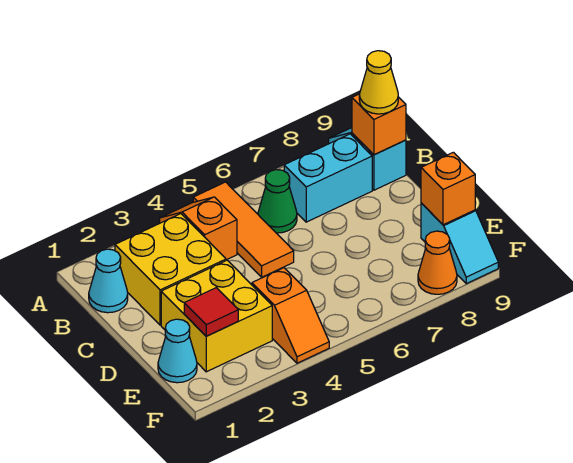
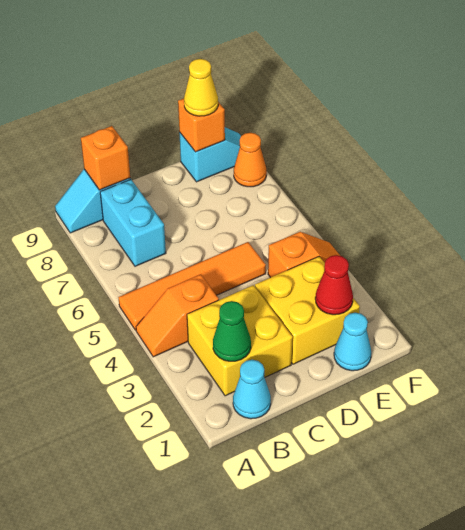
orange 1x3 tile [193,182,294,277] -> orange 1x4 tile [118,242,266,330]
green 1x1 cone [258,170,297,233] -> green 1x1 cone moved to [213,301,251,361]
yellow 1x1 cone [359,51,398,114] -> yellow 1x1 cone moved to [184,59,218,116]
red 1x1 tile [184,288,238,336] -> red 1x1 cone [315,255,353,315]

